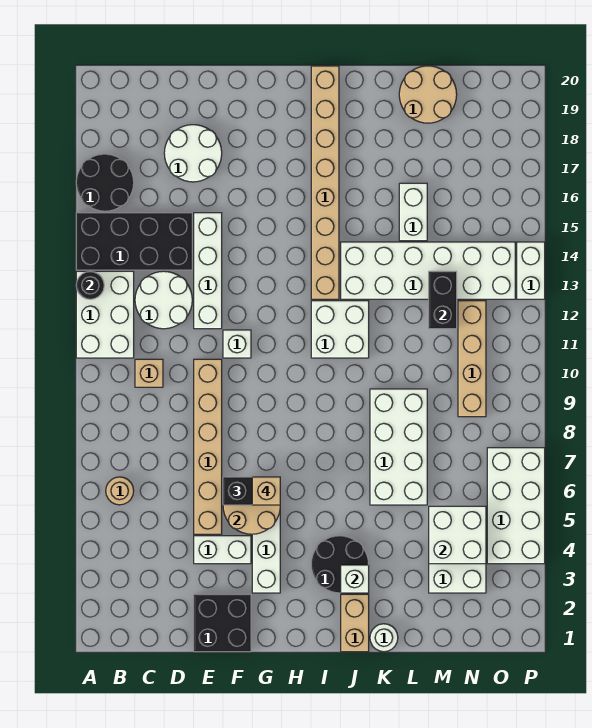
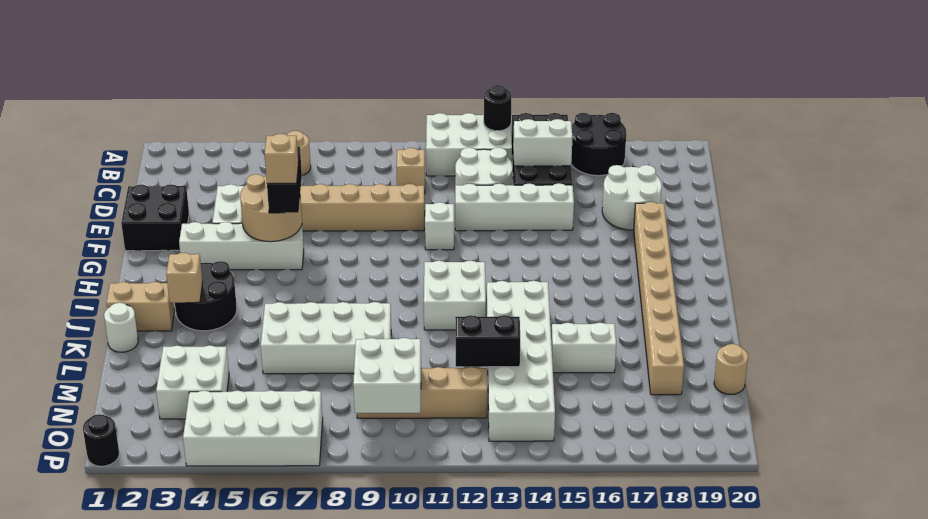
tan 1x8 brick [311,66,339,299] -> tan 1x8 brick turned to [634,202,684,395]
white 1x1 brick [341,565,369,593] -> tan 1x1 brick [166,253,203,303]
tan 2x2 round brick [399,66,457,123] -> tan 1x1 round brick [714,344,748,394]
white 2x2 brick [429,506,486,564] -> white 2x2 brick moved to [353,338,421,413]
none -> black 1x1 round brick [83,414,119,466]
white 1x2 brick [517,242,545,299] -> white 1x2 brick moved to [513,119,572,166]

